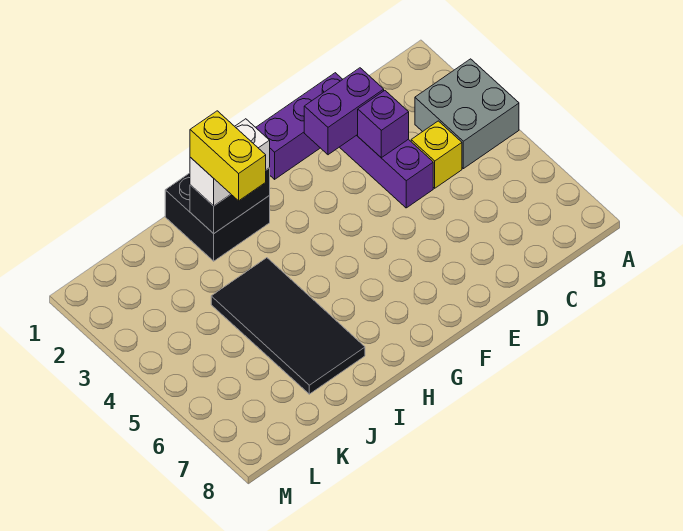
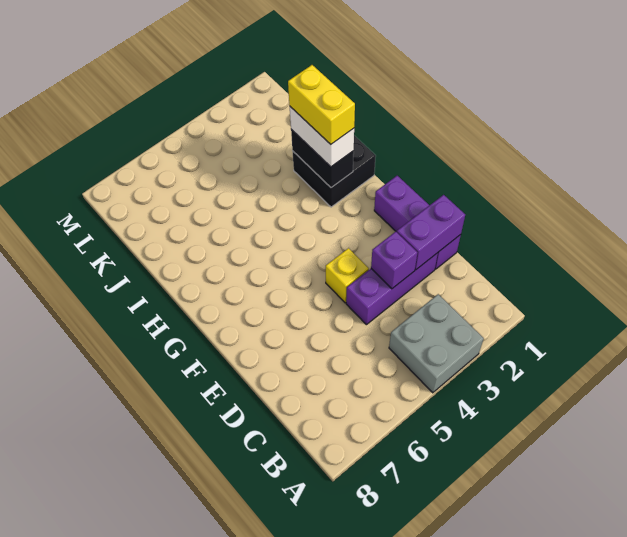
yellow 1x1 brick [411,121,462,188] -> yellow 1x1 brick moved to [326,248,369,303]
purple 1x2 brick [304,68,384,155] -> purple 1x2 brick turned to [397,195,465,270]
yellow 1x2 brick [190,111,266,201] -> yellow 1x2 brick turned to [288,65,355,144]
black 2x4 tile [211,258,365,394] -> none

